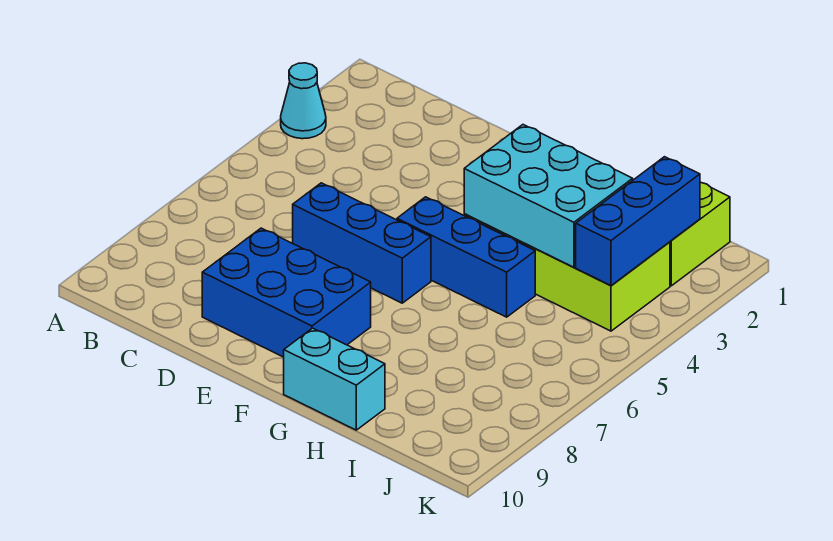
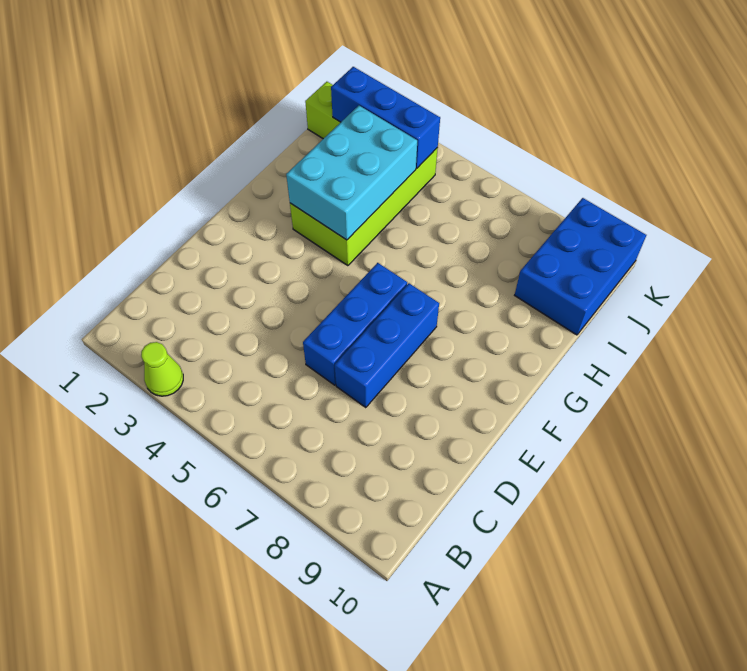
cyan 1x1 cone [281,63,326,139] -> lime 1x1 cone [141,342,183,396]
blue 2x3 brick [202,228,371,357] -> blue 2x3 brick moved to [515,198,646,335]
blue 1x3 brick [397,197,535,317] -> blue 1x3 brick moved to [335,283,439,408]
cyan 1x2 brick [284,328,385,430] -> none

